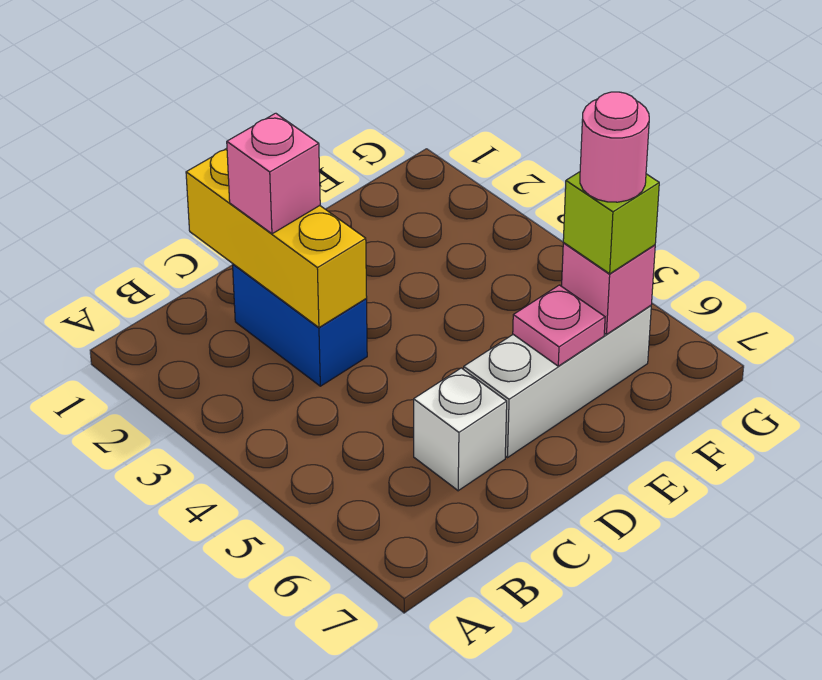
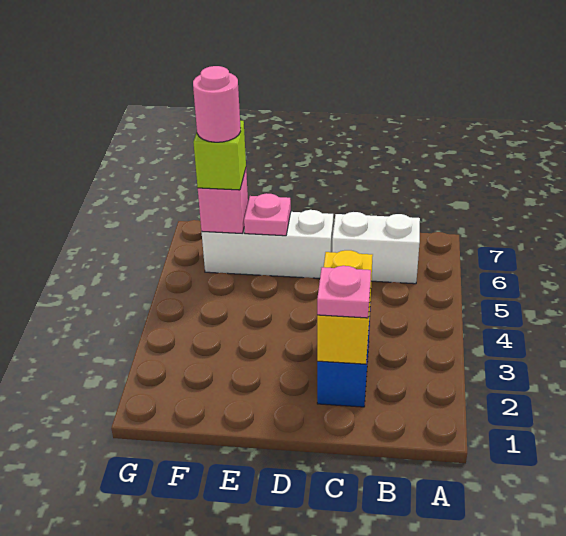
yellow 1x3 brick [186,148,367,327] -> yellow 1x2 brick [317,250,373,364]
pink 1x1 brick [227,113,320,234] -> pink 1x1 plate [317,266,371,318]
white 1x1 brick [414,368,507,491] -> white 1x2 brick [332,212,420,284]

